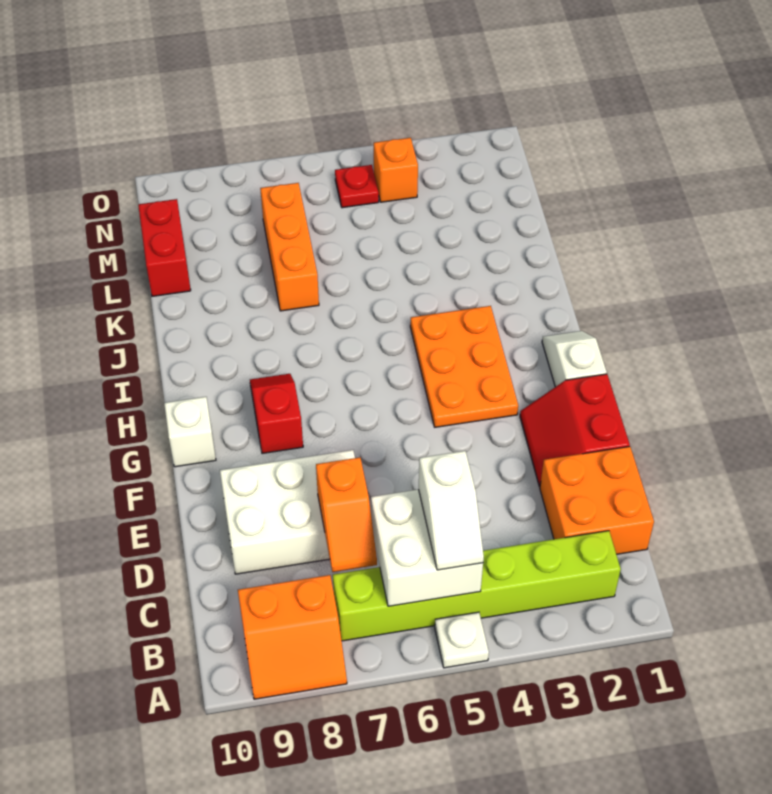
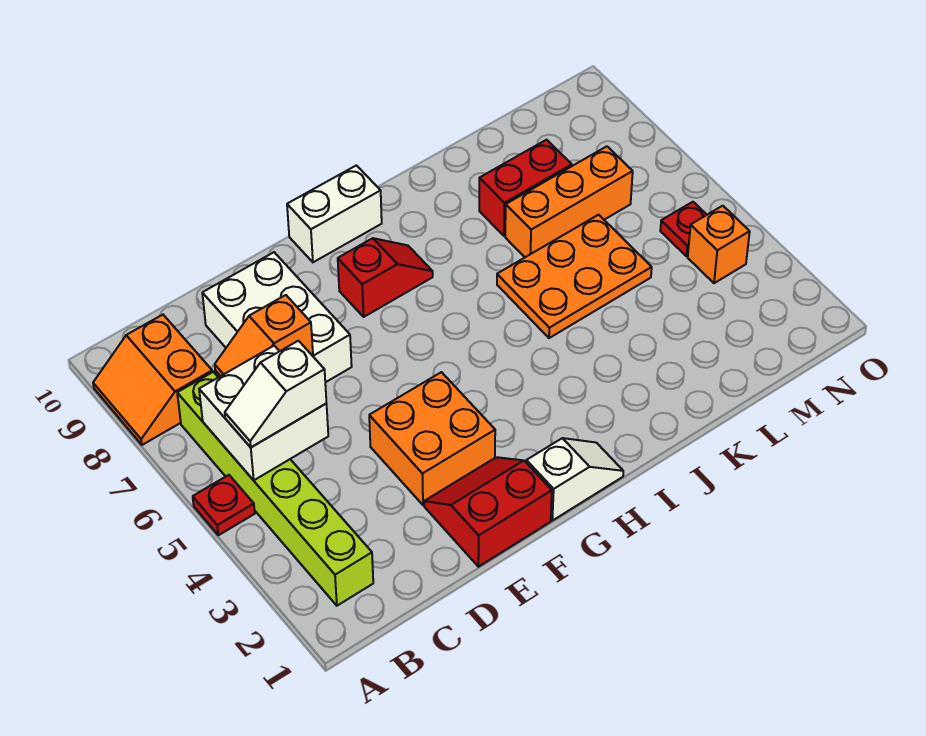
white 1x1 plate [435,612,489,668] -> red 1x1 plate [193,475,255,535]
orange 2x2 brick [540,446,654,554] -> orange 2x2 brick moved to [369,372,495,505]
orange 2x3 plate [410,306,518,427] -> orange 2x3 plate moved to [497,215,652,338]
white 1x1 brick [164,397,216,467] -> white 1x2 brick [287,165,382,262]
red 1x2 brick [138,199,191,296] -> red 1x2 brick moved to [479,140,572,236]

